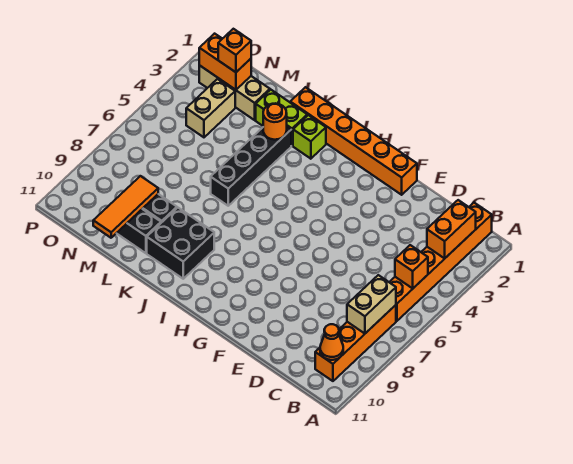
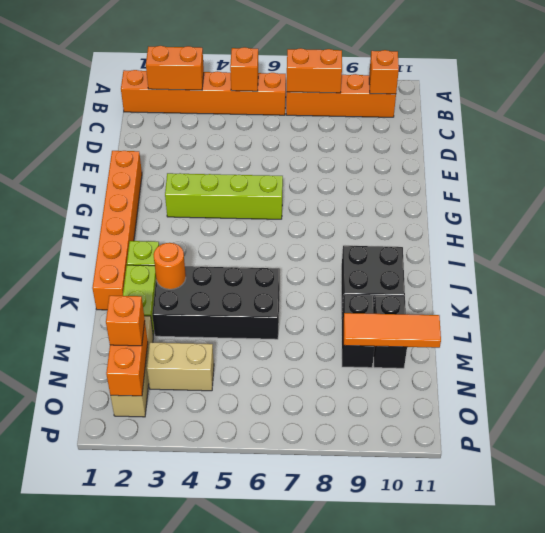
tan 1x2 brick [347,275,396,334] -> orange 1x2 brick [287,48,342,93]
orange 1x1 cone [320,324,343,360] -> orange 1x1 brick [369,50,399,94]
none -> lime 1x4 brick [165,173,283,219]
black 1x4 brick [211,127,291,206] -> black 2x4 brick [152,266,280,339]

